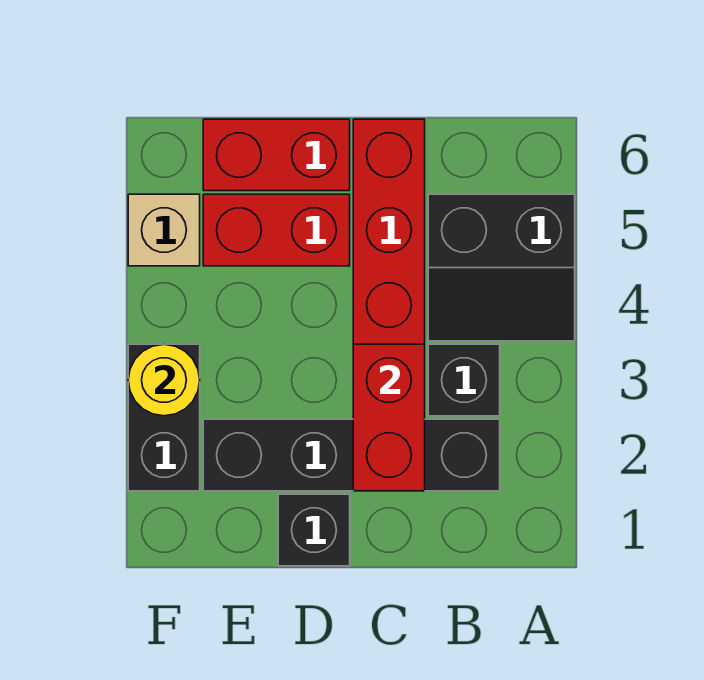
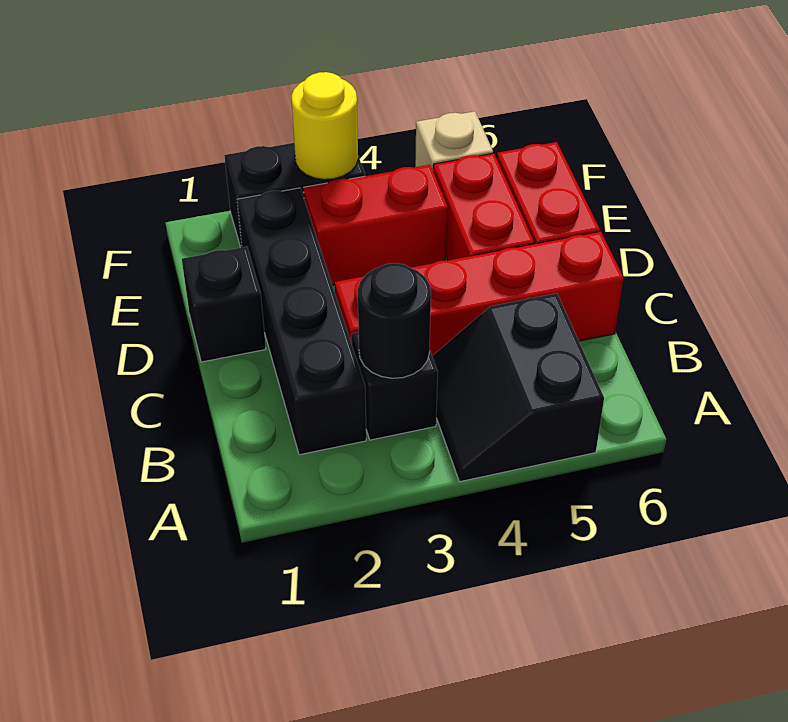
none -> black 1x1 round brick [358,263,431,378]
red 1x2 brick [353,344,425,491] -> red 1x2 brick moved to [304,165,448,285]

